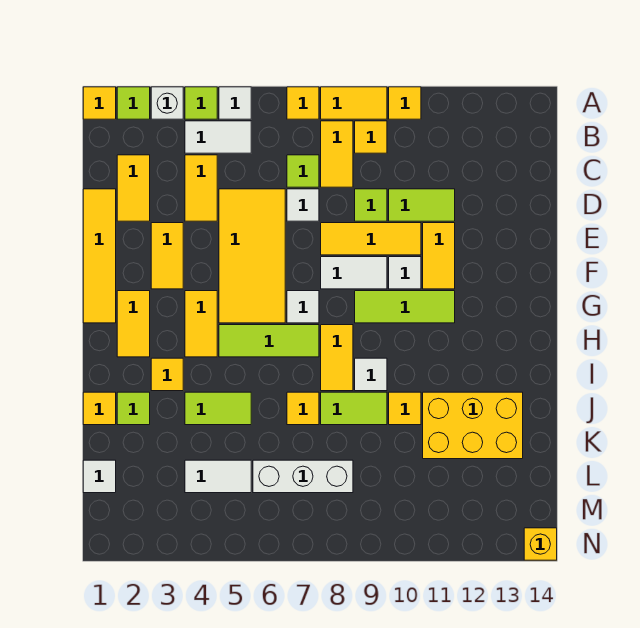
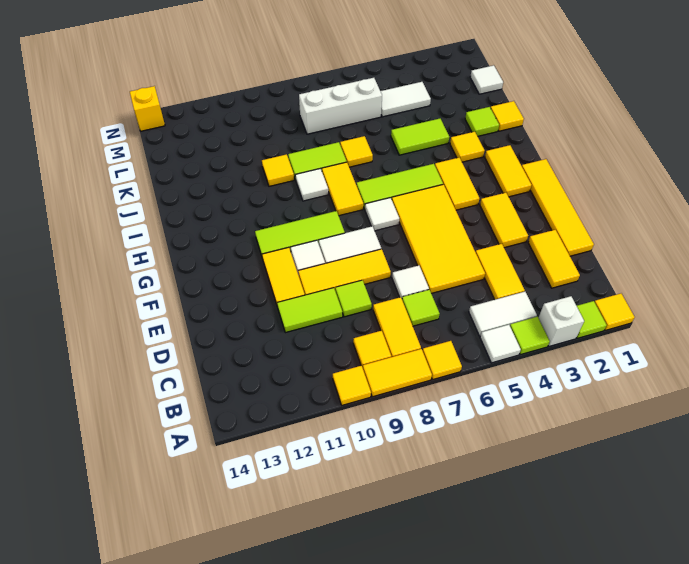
yellow 2x3 brick [423,392,523,459] -> none

